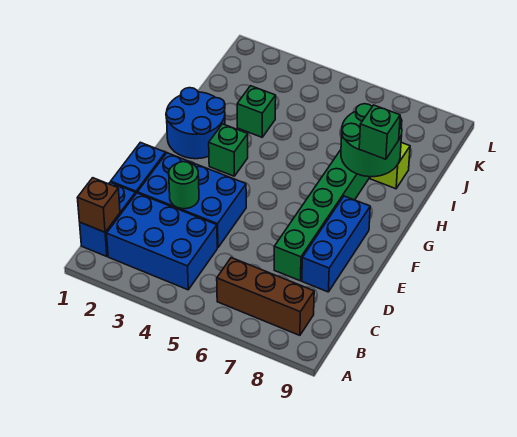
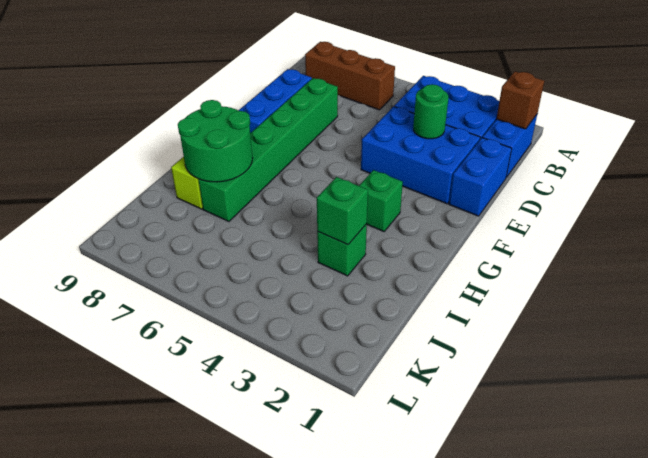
blue 2x2 round brick [166,88,225,159] -> none
green 1x1 brick [359,105,400,159] -> green 1x1 brick moved to [317,177,368,245]

